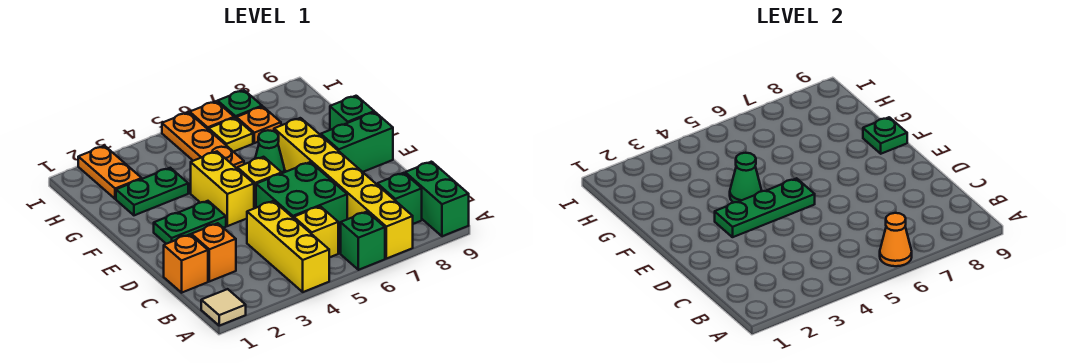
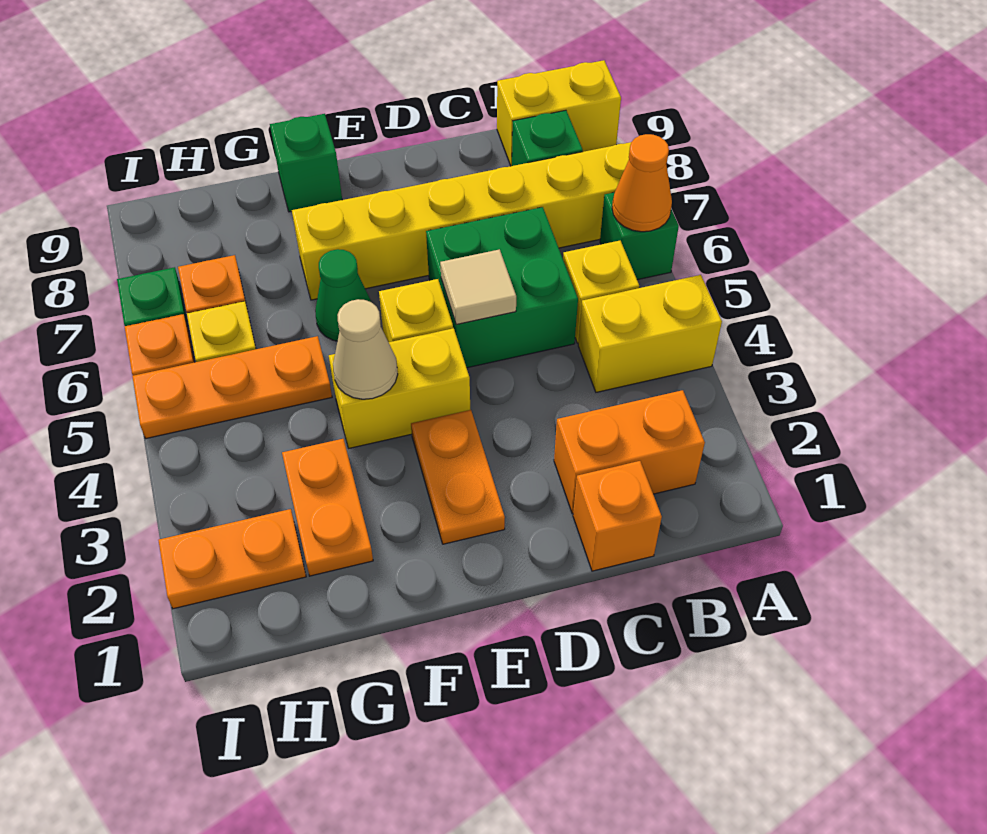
tan 1x1 tile [201,289,246,326] -> tan 1x1 tile moved to [440,249,516,325]
yellow 1x3 brick [247,201,329,292] -> yellow 1x2 brick [578,275,722,392]
green 1x2 brick [405,162,469,236] -> yellow 1x2 brick [497,60,621,166]
orange 1x1 brick [191,223,236,281] -> orange 1x2 brick [554,390,705,513]
green 1x2 plate [154,201,226,244] -> orange 1x2 plate [411,410,505,544]
green 1x3 plate [715,178,815,237] -> none
green 1x2 brick [321,112,393,172] -> none
green 1x1 cone [730,153,762,203] -> tan 1x1 cone [333,299,398,399]
green 1x1 plate [863,117,907,154] -> none
green 1x2 plate [116,168,188,215] -> orange 1x2 plate [282,439,373,576]

